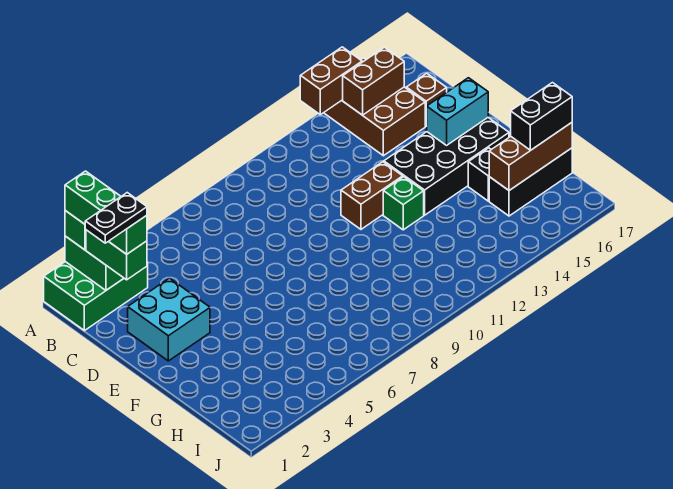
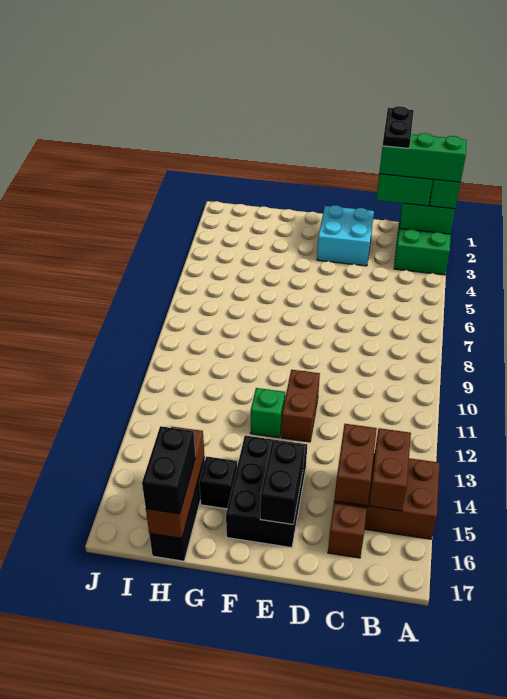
brown 1x2 brick [300,47,362,115] -> brown 1x2 brick moved to [334,424,377,506]
black 2x4 brick [384,118,509,215] -> black 2x3 brick [226,436,307,548]
cyan 1x2 brick [427,78,488,145] -> black 1x2 brick [260,441,304,524]

